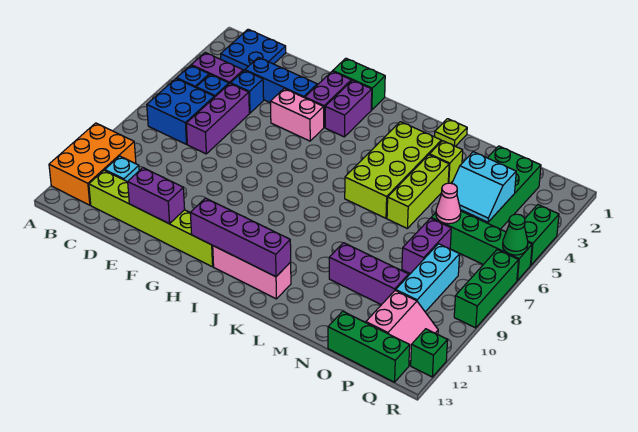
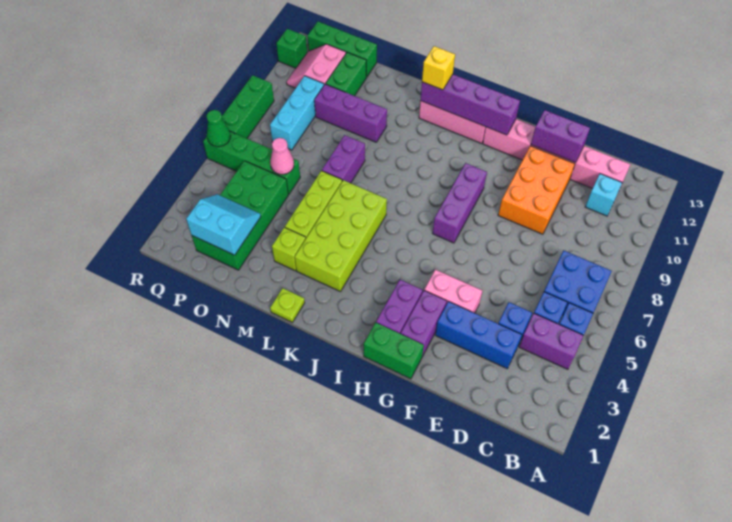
orange 2x3 brick [49,123,136,205] -> orange 2x3 brick moved to [498,146,575,234]
blue 2x2 plate [221,29,286,71] -> none
lime 1x6 brick [89,170,214,267] -> pink 1x6 brick [483,119,631,188]
purple 1x3 brick [186,84,249,154] -> purple 1x3 brick moved to [433,163,487,243]
none -> yellow 1x1 brick [422,46,455,90]
cyan 2x2 slope [452,152,516,222] -> cyan 2x2 slope moved to [186,194,261,255]
purple 1x2 brick [402,218,451,274] -> purple 1x2 brick moved to [322,135,365,183]
green 1x2 brick [524,205,559,265] -> green 1x2 brick moved to [326,52,366,96]

